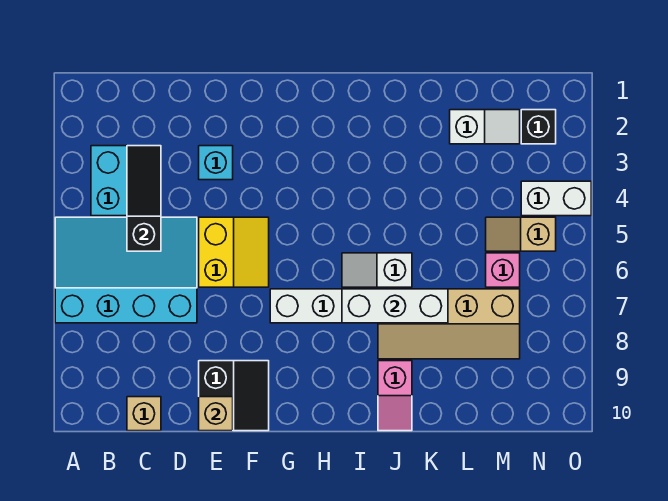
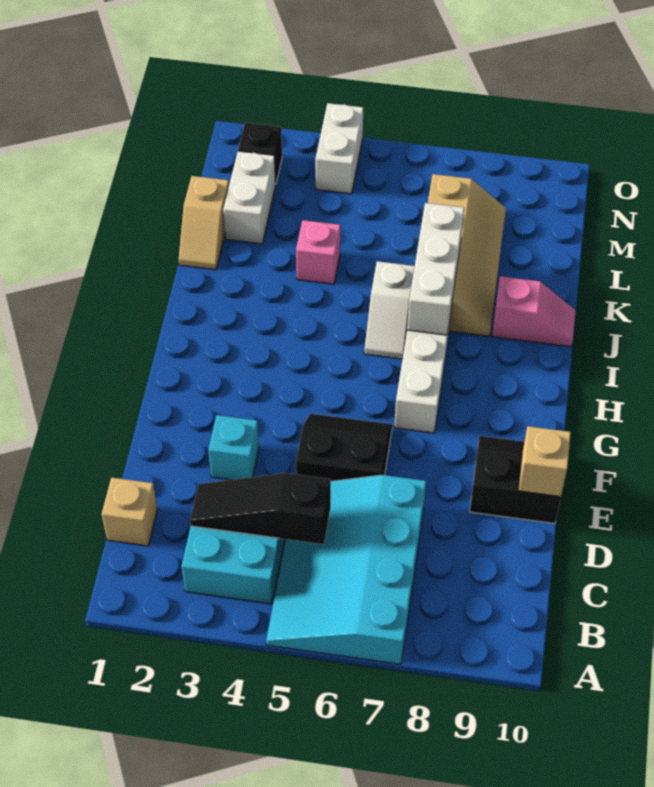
tan 1x1 brick [127,397,161,431] -> tan 1x1 brick moved to [102,478,157,546]
yellow 2x2 slope [199,217,269,287] -> black 2x2 slope [296,414,392,481]
white 1x2 slope [450,110,520,144] -> white 1x2 brick [223,151,276,244]
tan 1x2 slope [486,217,556,251] -> tan 1x2 slope moved to [179,176,229,270]
pink 1x1 brick [486,253,520,287] -> pink 1x1 brick moved to [296,220,340,284]

